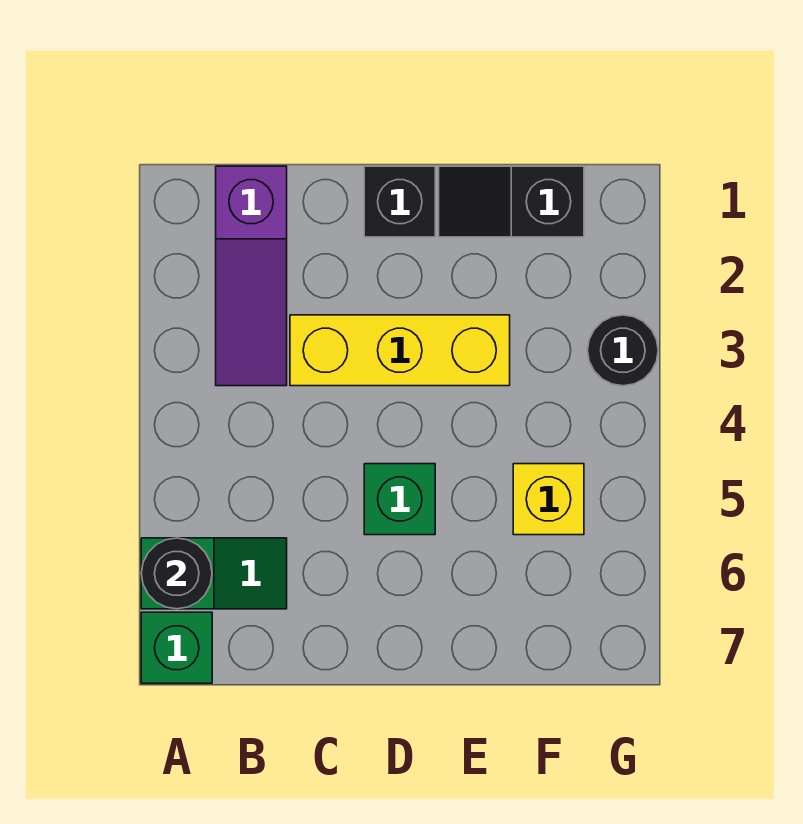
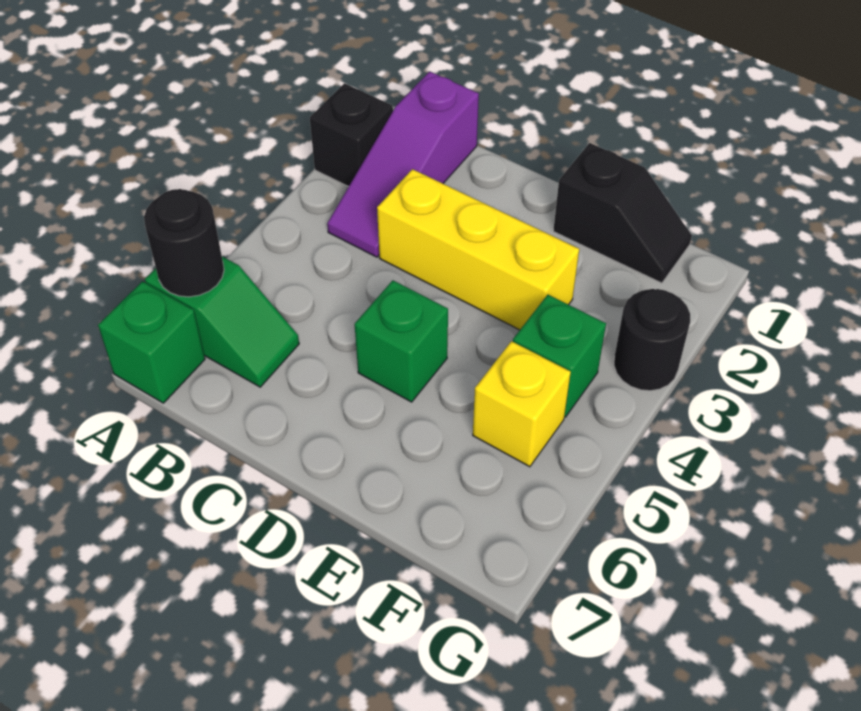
black 1x1 brick [364,166,435,237] -> black 1x1 brick moved to [310,83,393,187]
black 1x2 slope [439,166,584,237] -> black 1x2 slope turned to [553,143,692,283]
none -> green 1x1 brick [513,295,606,417]

